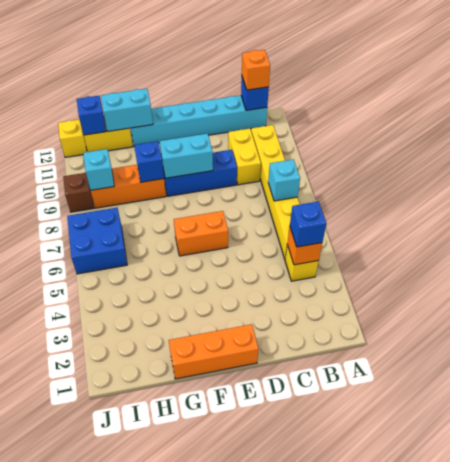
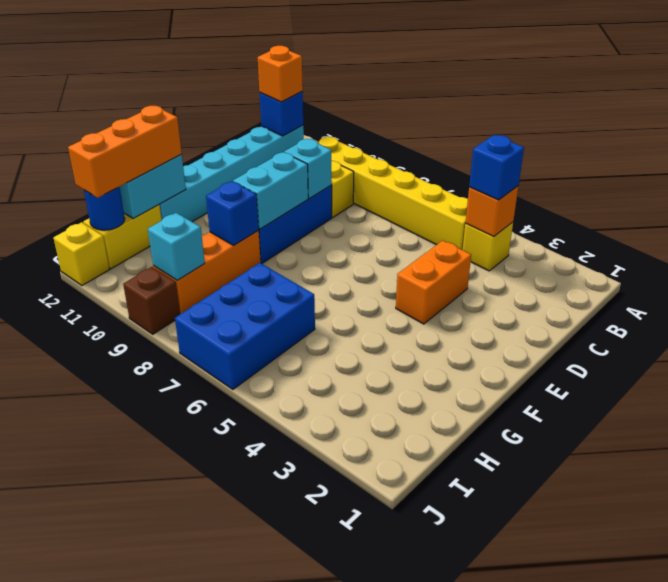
cyan 1x1 brick [268,159,300,201] -> cyan 1x1 brick moved to [284,139,332,199]
orange 1x3 brick [169,324,258,379] -> orange 1x3 brick moved to [68,106,182,198]
orange 1x2 brick [174,211,228,256] -> orange 1x2 brick moved to [396,240,471,324]
blue 2x2 brick [67,208,127,274] -> blue 2x3 brick [175,263,315,389]
blue 1x1 brick [77,96,106,135] -> blue 1x1 round brick [84,187,125,230]

